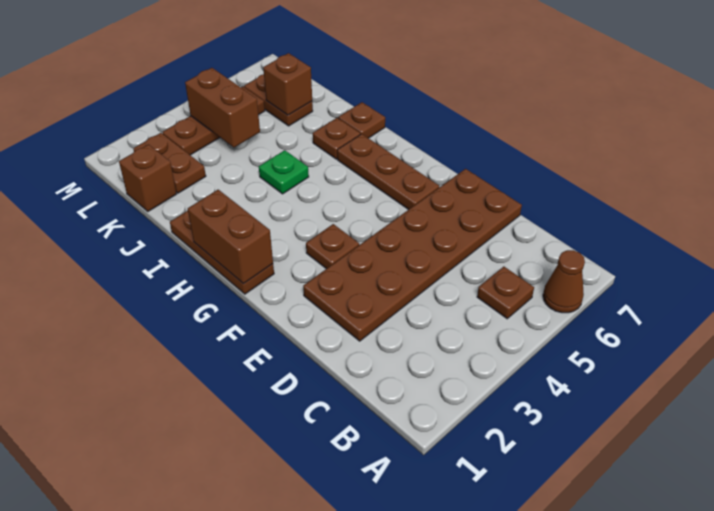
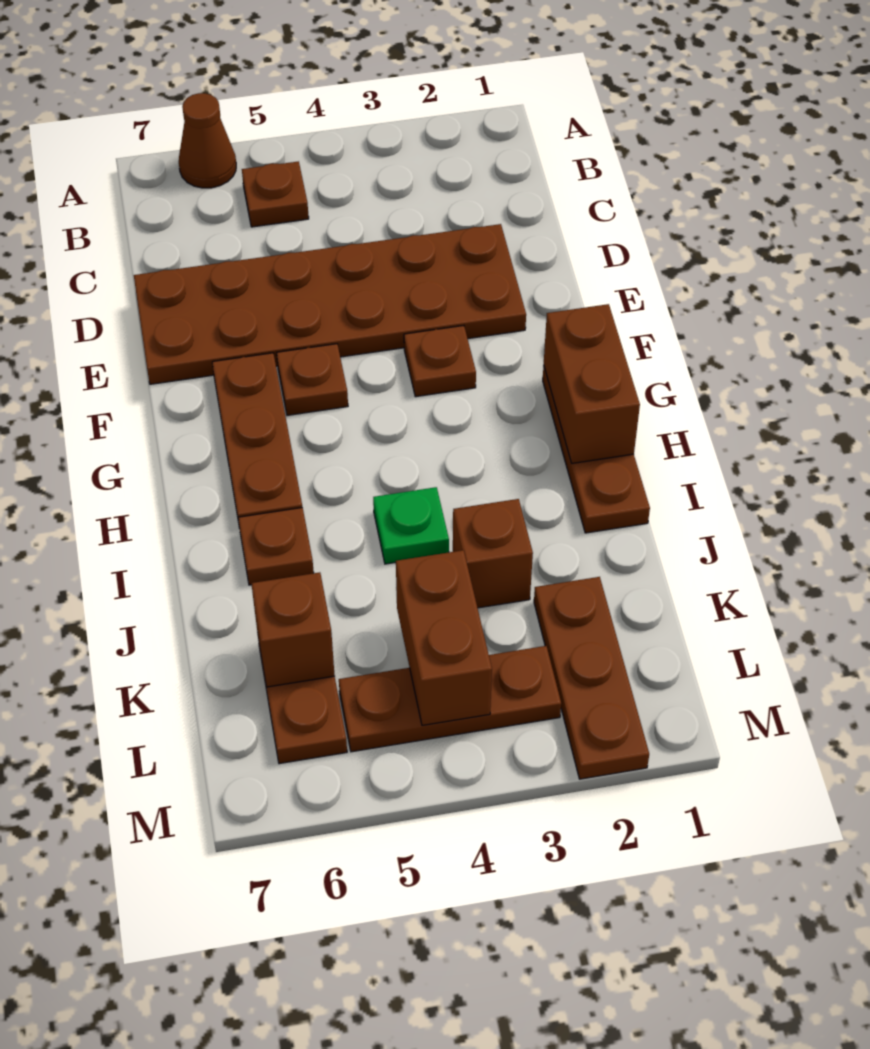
brown 1x1 plate [338,102,385,138] -> brown 1x1 plate moved to [277,344,348,415]
brown 1x1 brick [119,144,177,211] -> brown 1x1 brick moved to [453,499,533,608]
brown 1x2 plate [133,133,206,193] -> brown 1x3 plate [534,577,649,779]

